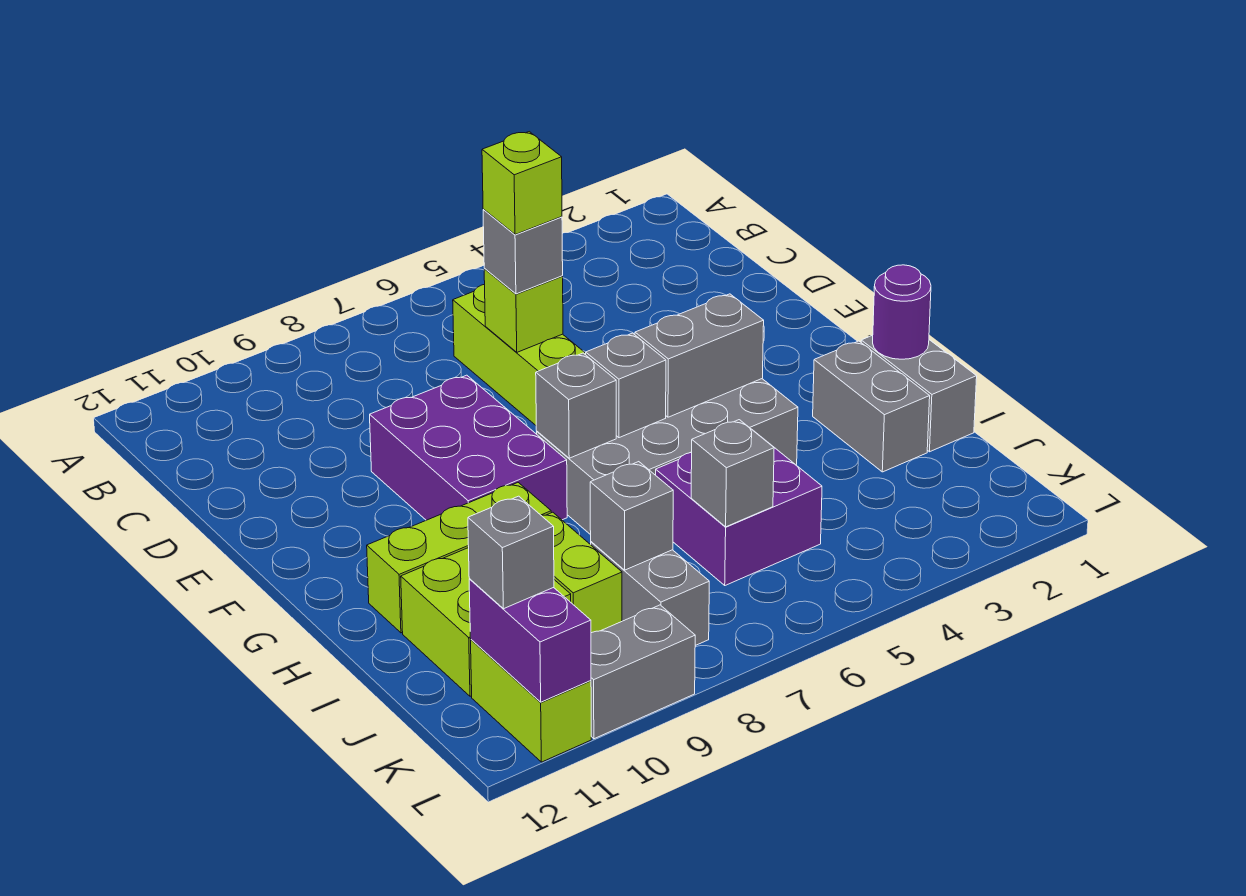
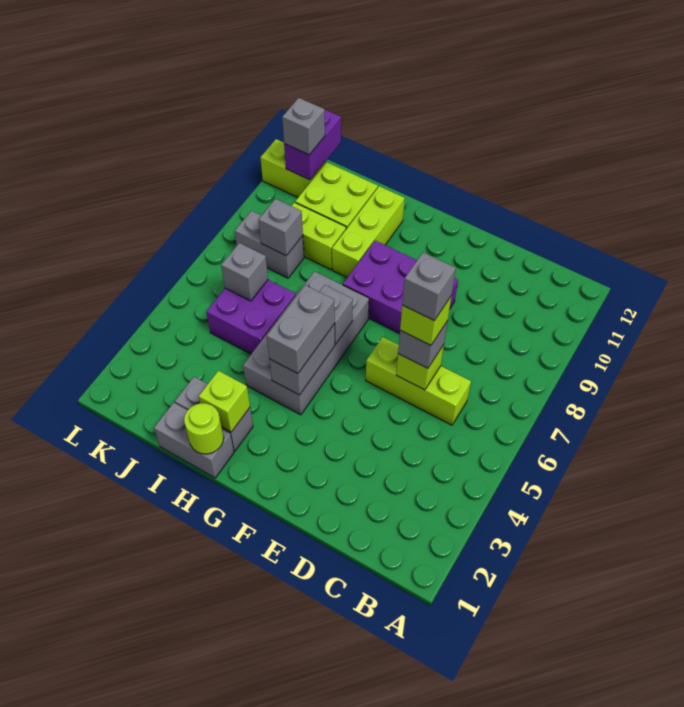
grey 1x1 brick [536,353,616,458] -> grey 1x1 brick moved to [402,253,456,320]
purple 1x1 round brick [873,265,931,359] -> lime 1x1 round brick [184,403,224,454]
none -> lime 1x1 brick [199,371,250,432]
purple 1x2 brick [469,579,591,702] -> purple 1x2 brick turned to [284,110,341,180]
grey 1x2 brick [591,605,695,739] -> grey 1x2 brick moved to [267,285,335,374]

